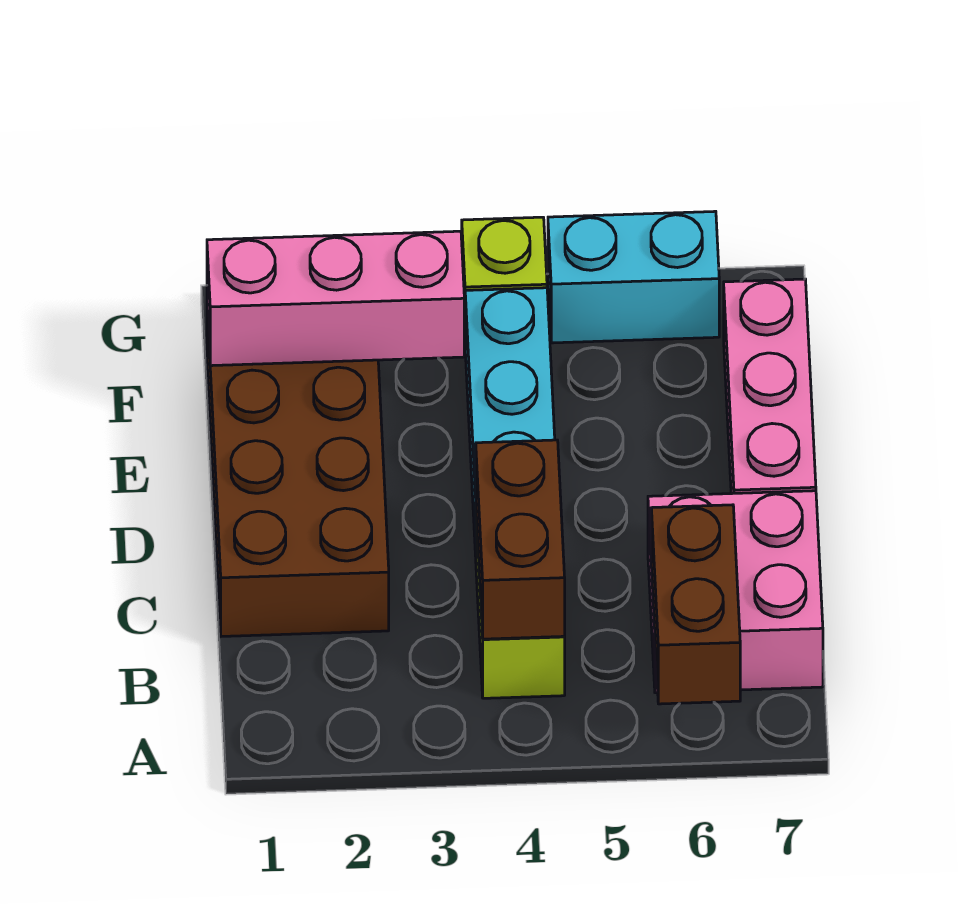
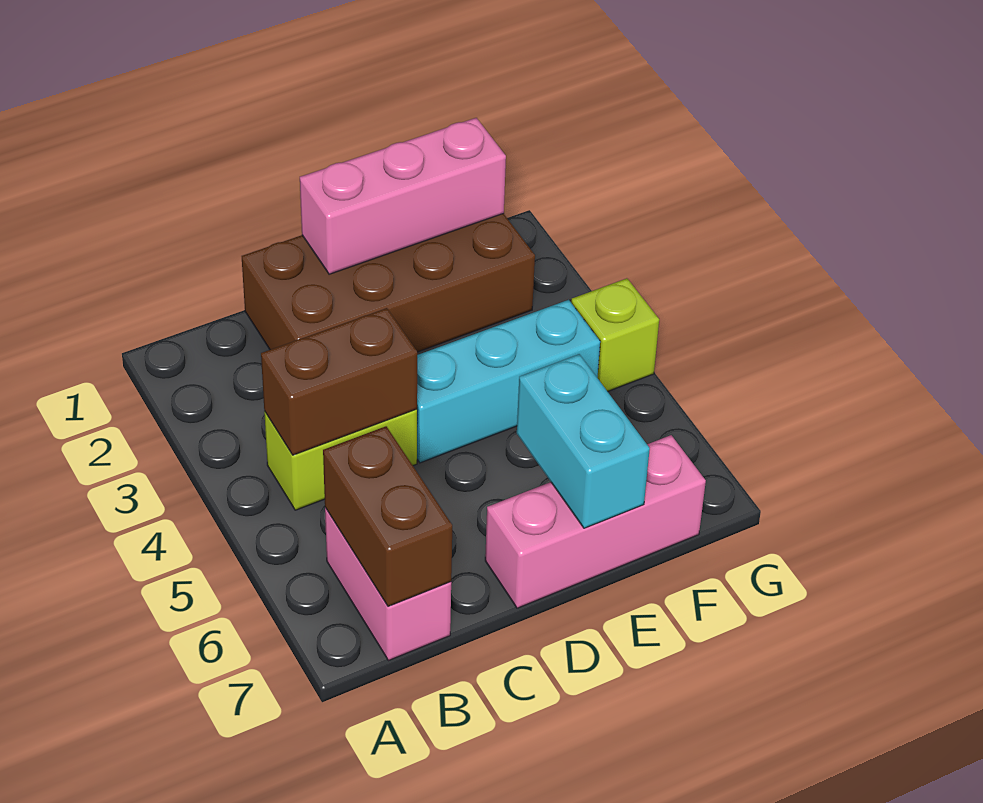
brown 1x2 brick [651,505,740,704] -> brown 1x2 brick turned to [323,426,452,606]
pink 2x2 brick [648,491,823,693] -> pink 1x2 brick [325,508,451,661]
pink 1x3 brick [207,231,464,366] -> pink 1x3 brick turned to [300,118,506,274]
cyan 1x2 brick [548,211,719,343] -> cyan 1x2 brick moved to [517,354,650,528]

